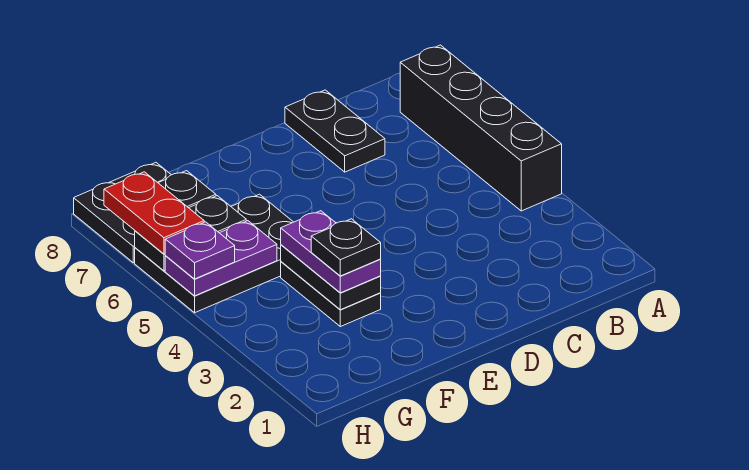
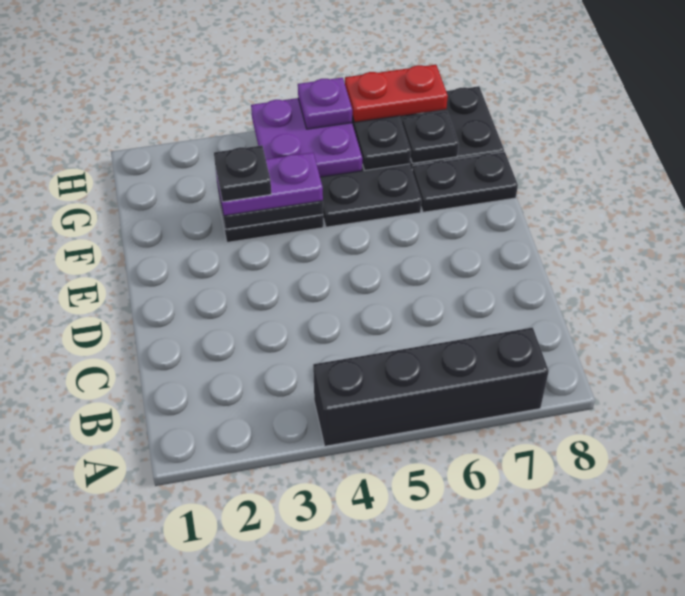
black 1x2 plate [285,90,385,172] -> black 1x2 plate moved to [412,152,518,212]
purple 1x2 plate [165,221,277,296] -> purple 2x2 plate [251,98,362,177]

